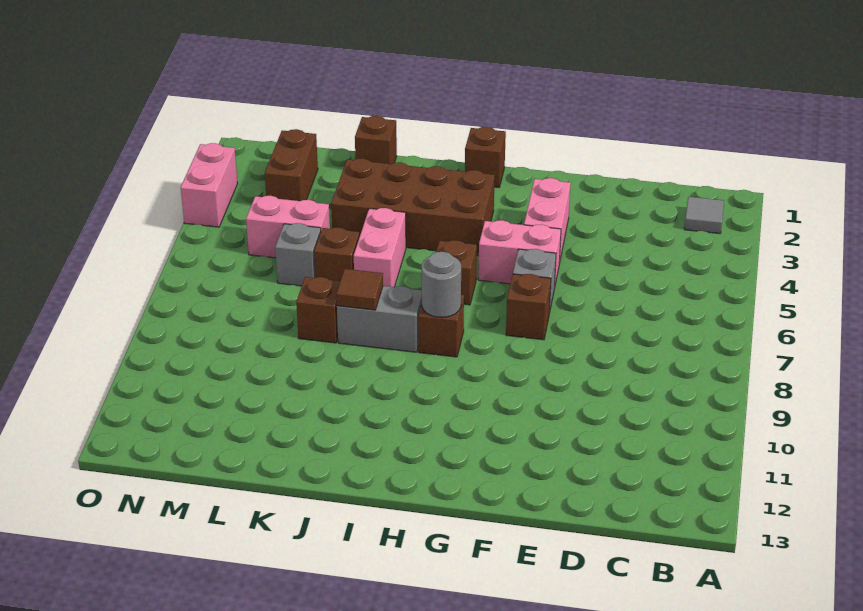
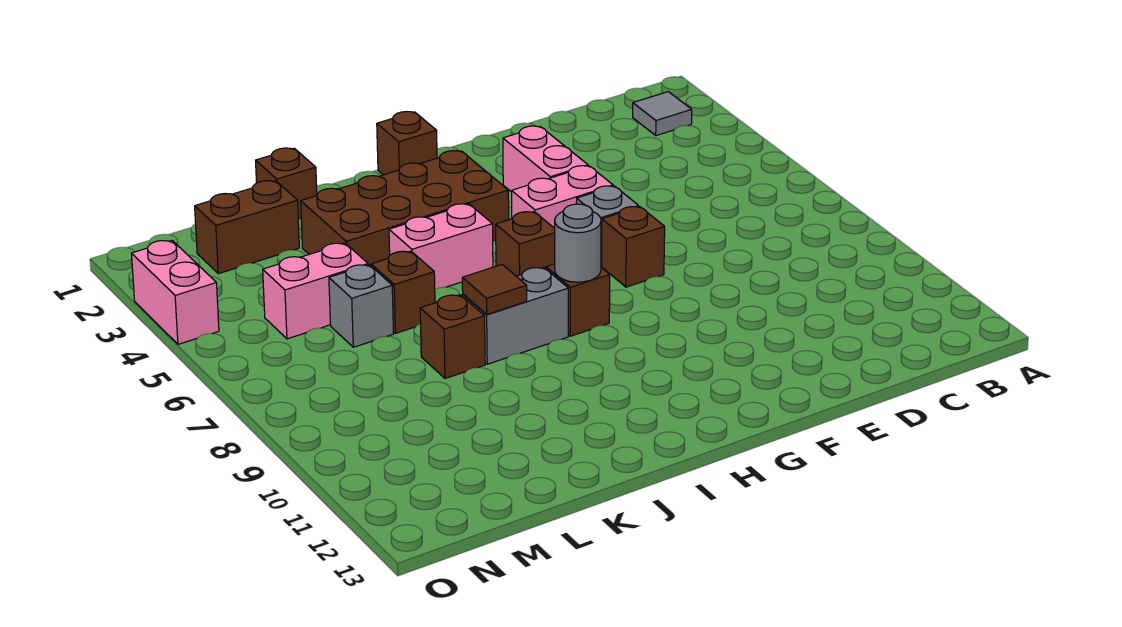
pink 1x2 brick [354,208,406,287] -> pink 1x2 brick turned to [389,204,493,289]
brown 1x2 brick [265,129,318,201] -> brown 1x2 brick turned to [195,181,299,274]

